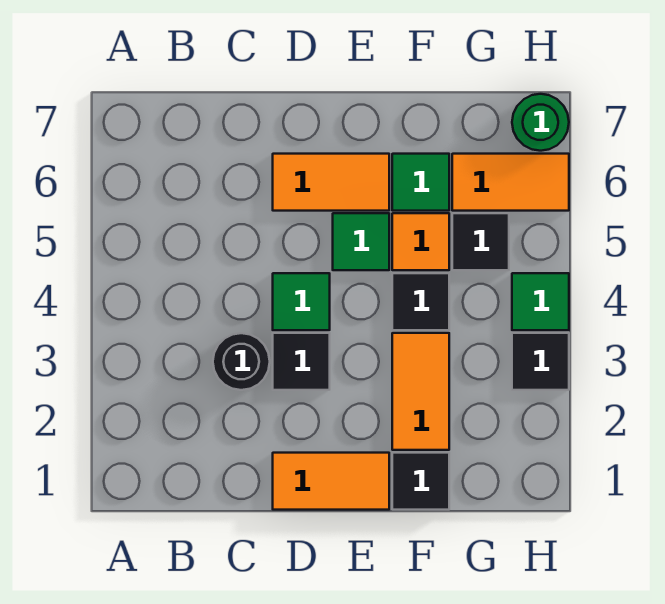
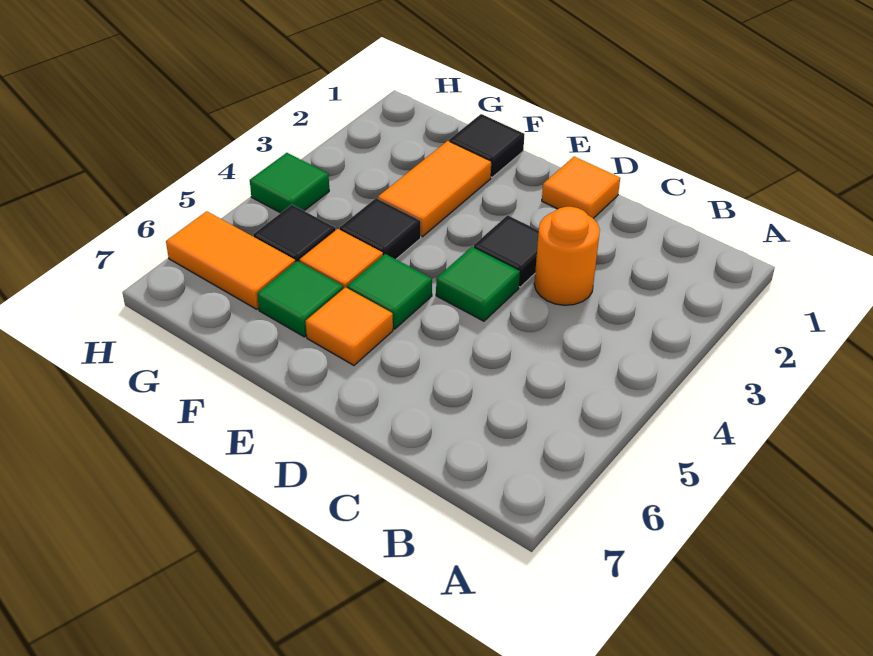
black 1x1 round brick [213,333,270,390] -> orange 1x1 round brick [534,207,600,305]
orange 1x2 tile [273,453,389,510] -> orange 1x1 tile [542,157,620,218]
orange 1x2 tile [273,154,389,211] -> orange 1x1 tile [306,287,393,365]
black 1x1 tile [512,333,569,390] -> none
green 1x1 round brick [512,94,569,151] -> none

